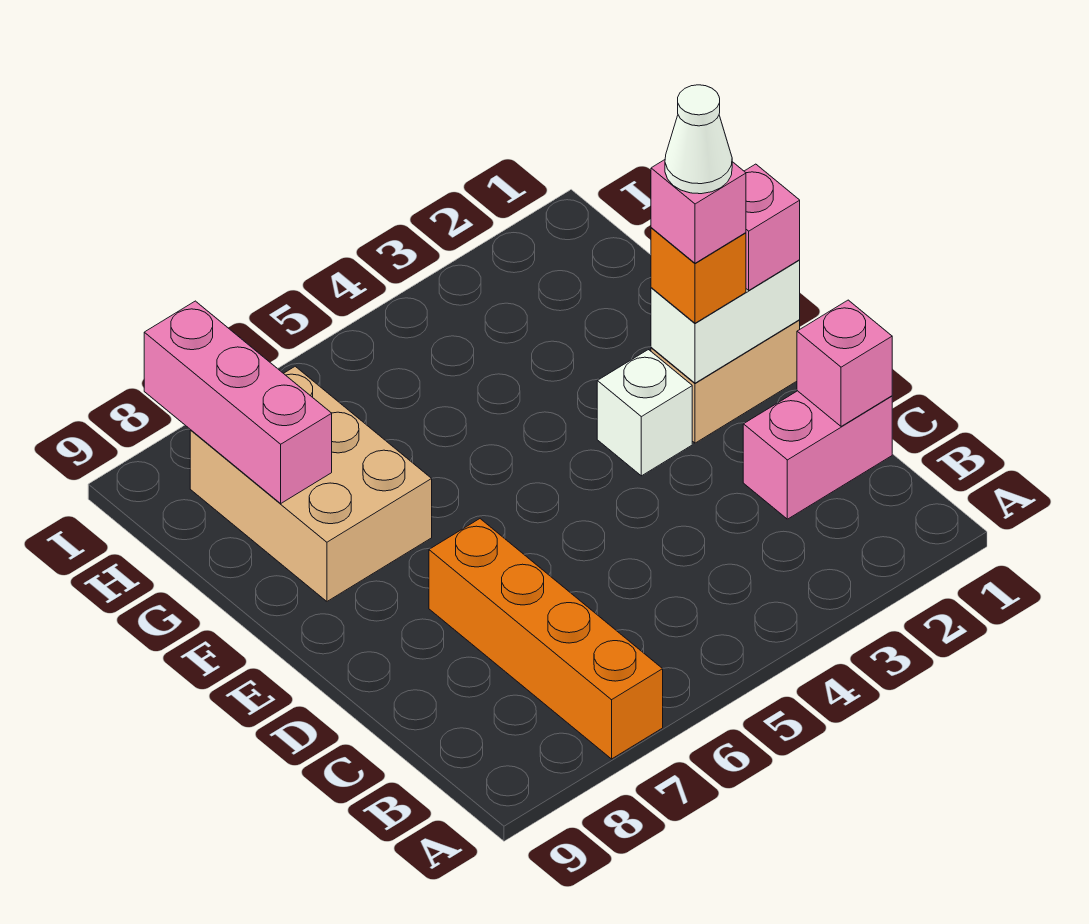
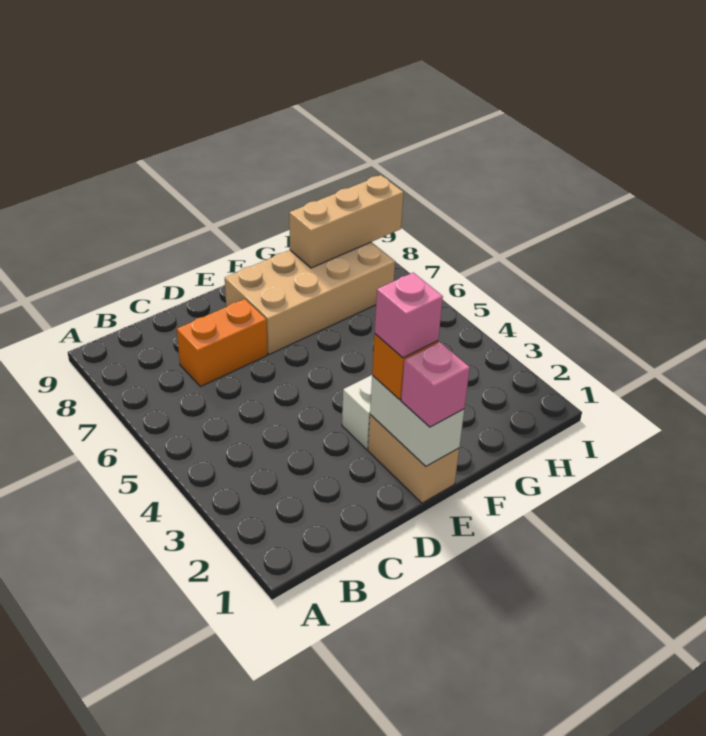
orange 1x4 brick [429,519,663,759] -> orange 1x2 brick [177,299,267,387]
pink 1x2 brick [743,391,892,519] -> none
pink 1x1 brick [797,300,892,426] -> none
white 1x1 cone [665,85,732,194] -> none
tan 2x3 brick [190,366,432,601] -> tan 2x4 brick [225,242,395,355]
pink 1x3 brick [144,301,332,503] -> tan 1x3 brick [289,175,404,268]

